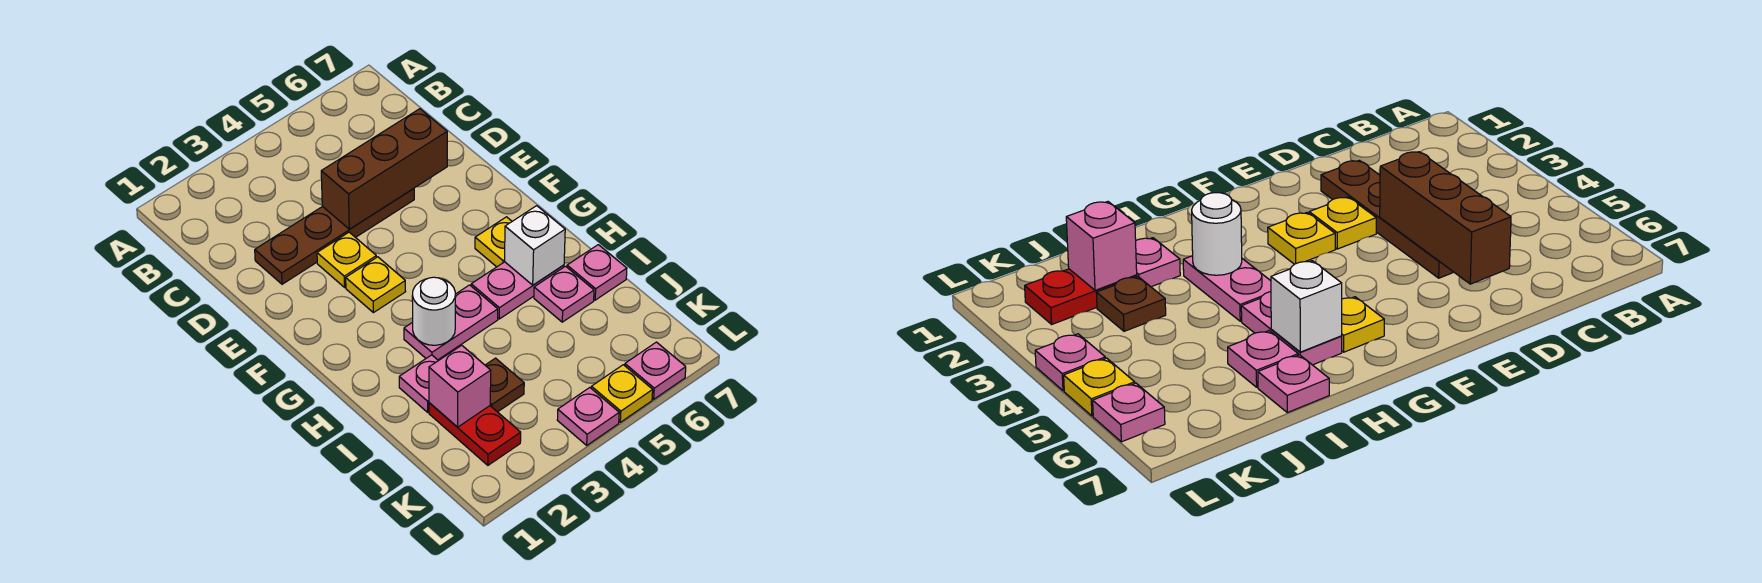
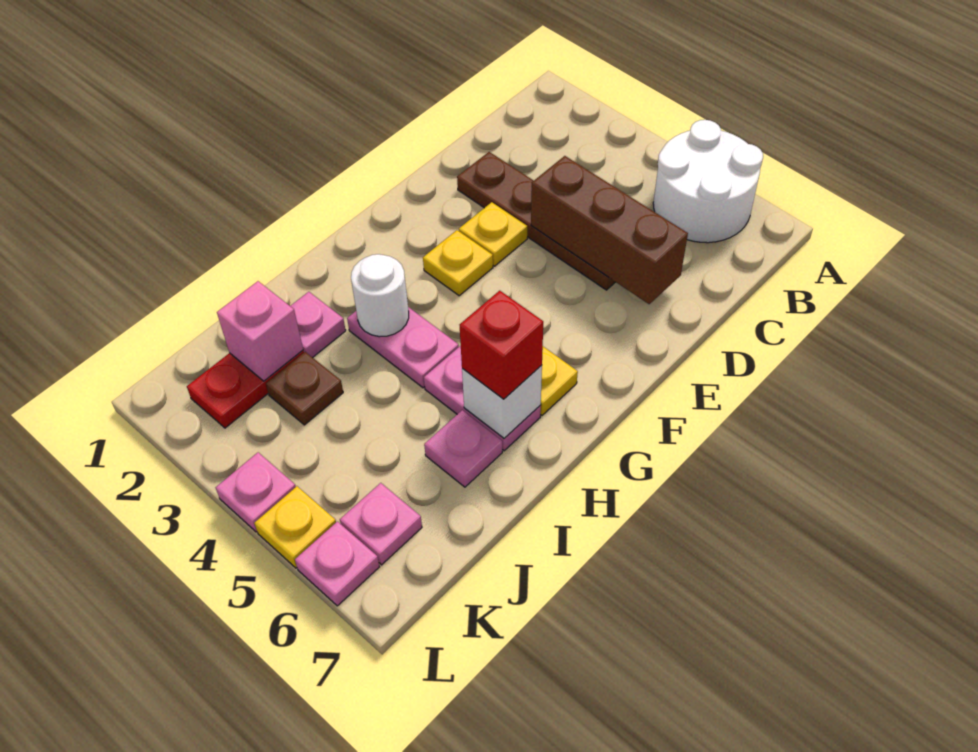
none -> white 2x2 round brick [653,120,763,243]
none -> red 1x1 brick [460,291,543,399]
pink 1x1 plate [567,245,627,300] -> pink 1x1 plate moved to [340,483,422,565]

